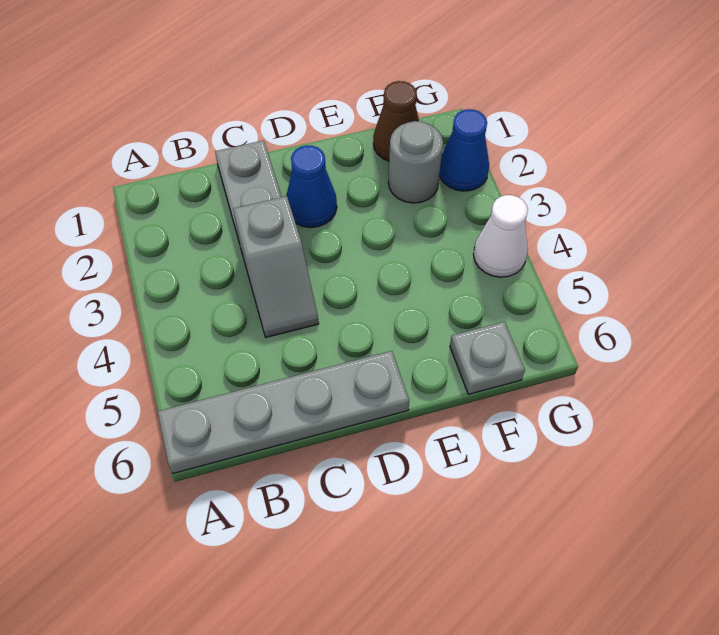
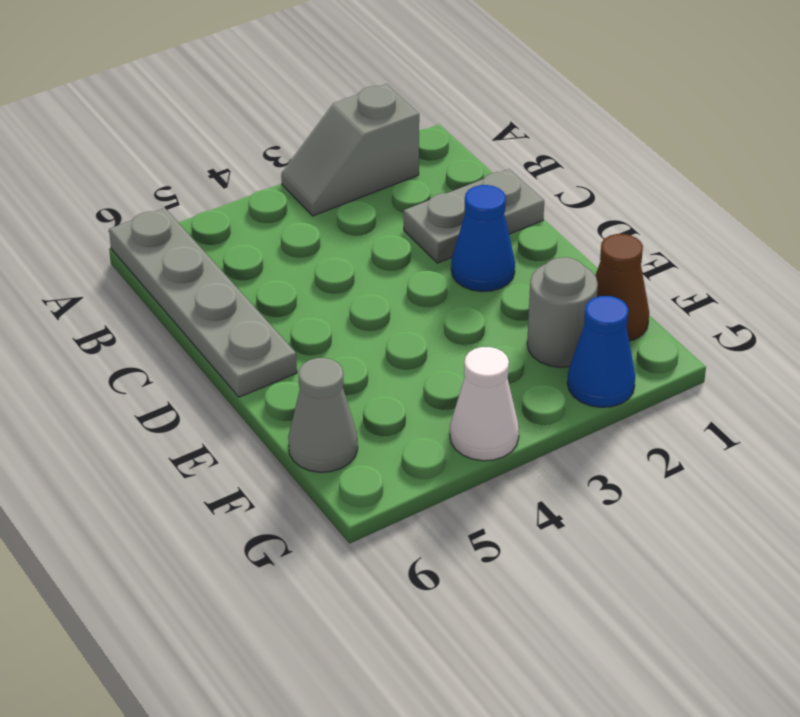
grey 1x2 slope [233,196,319,337] -> grey 1x2 slope moved to [281,84,419,216]
grey 1x1 plate [450,322,525,394] -> grey 1x1 cone [288,358,358,472]

